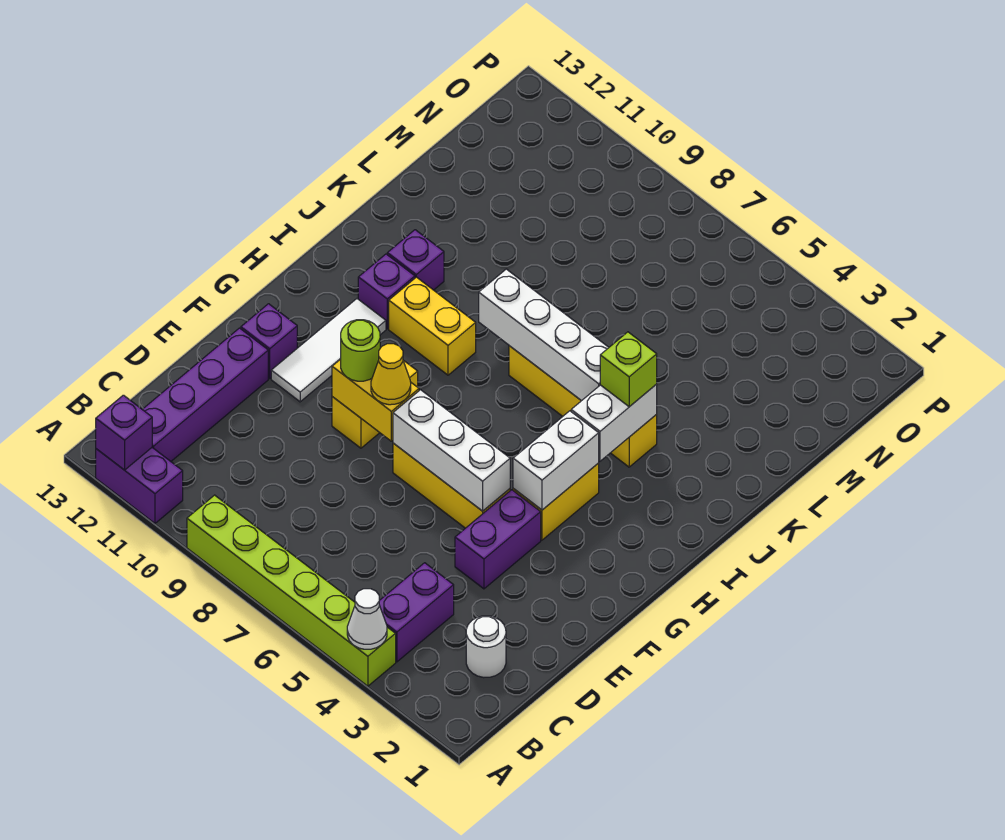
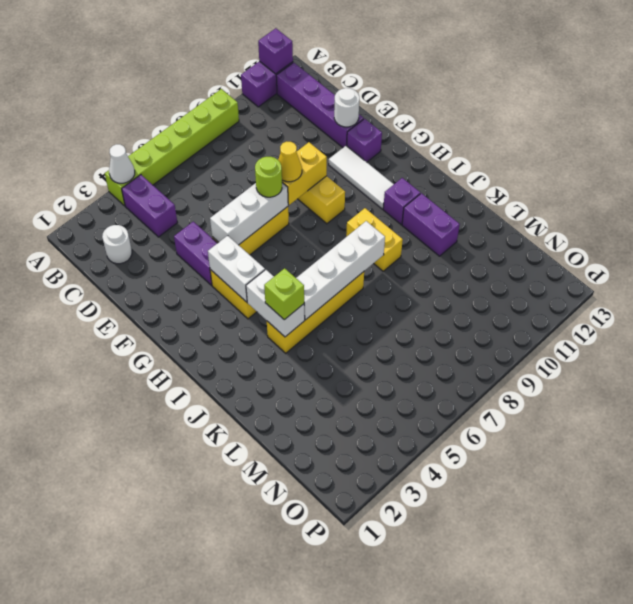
none -> white 1x1 round brick [334,88,359,127]
lime 1x1 round brick [341,320,380,381] -> lime 1x1 round brick moved to [255,157,282,197]
yellow 1x2 brick [389,277,476,375] -> yellow 1x2 brick turned to [346,208,403,271]
purple 1x1 brick [387,230,444,290] -> purple 1x2 brick [402,193,460,256]

